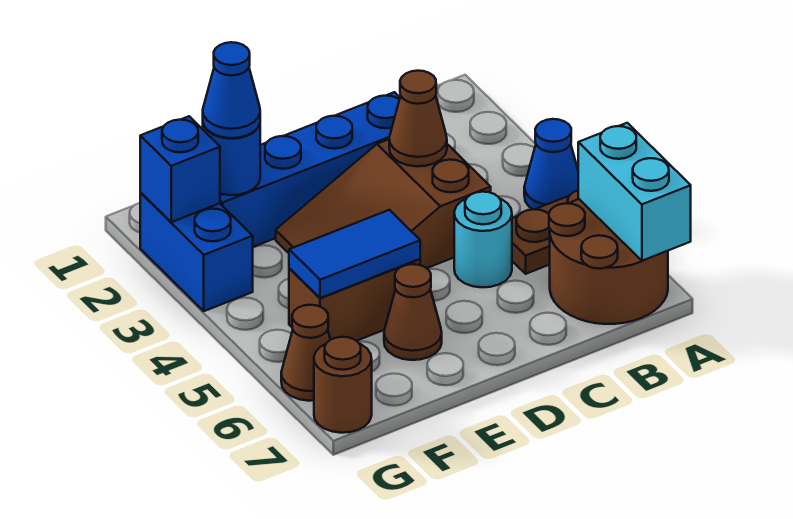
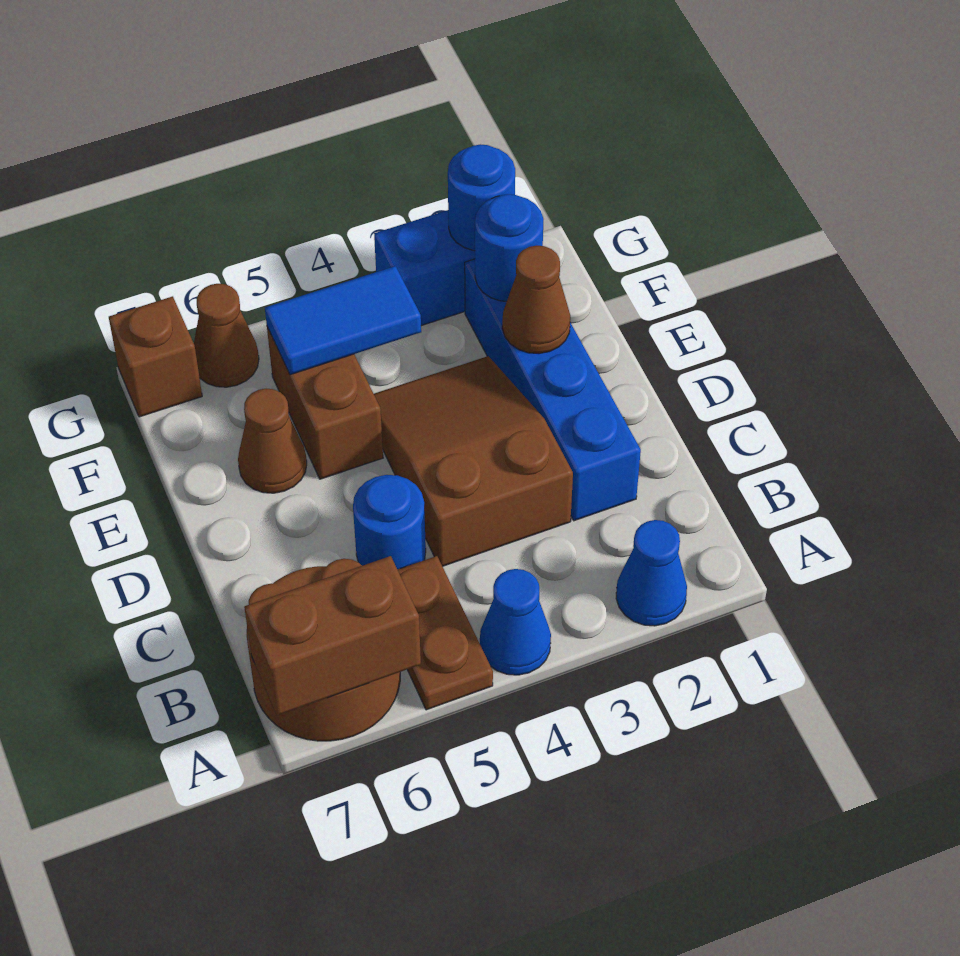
cyan 1x2 brick [578,123,691,261] -> brown 1x2 brick [244,556,421,716]
brown 1x1 cone [389,71,447,166] -> brown 1x1 cone moved to [502,246,570,354]
cyan 1x1 round brick [454,192,512,287] -> blue 1x1 round brick [353,475,426,569]
blue 1x2 tile [289,210,420,298] -> blue 1x2 tile turned to [265,266,421,375]
blue 1x1 cone [203,42,260,138] -> blue 1x1 cone moved to [616,520,687,626]
blue 1x1 brick [140,116,220,222] -> blue 1x1 round brick [448,144,515,251]
brown 1x1 round brick [314,337,372,433] -> brown 1x1 brick [109,296,202,417]

